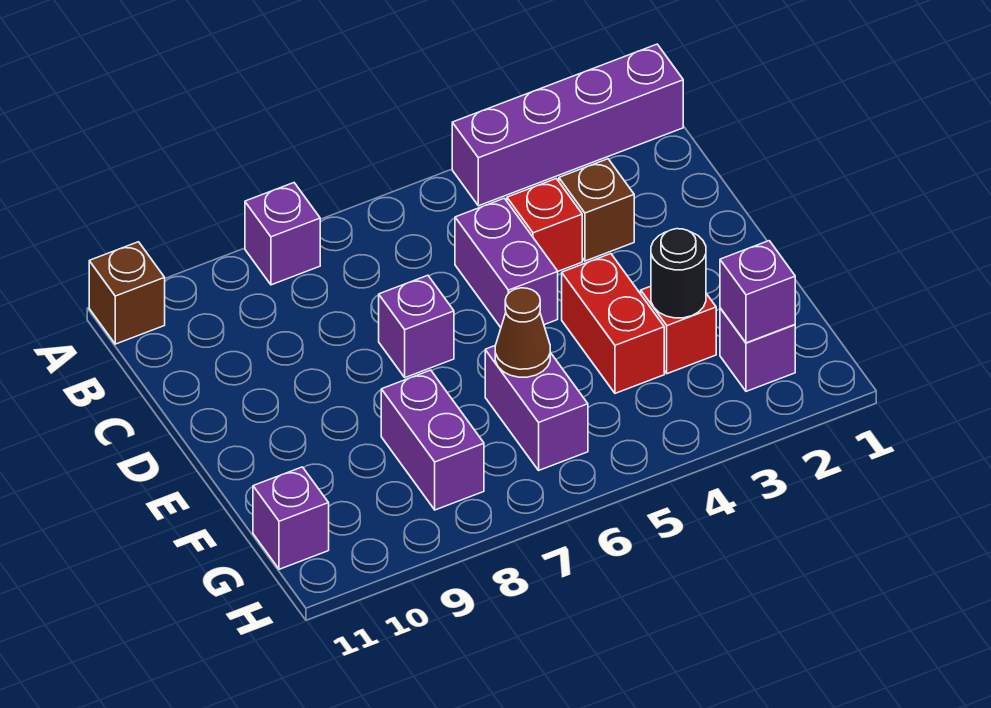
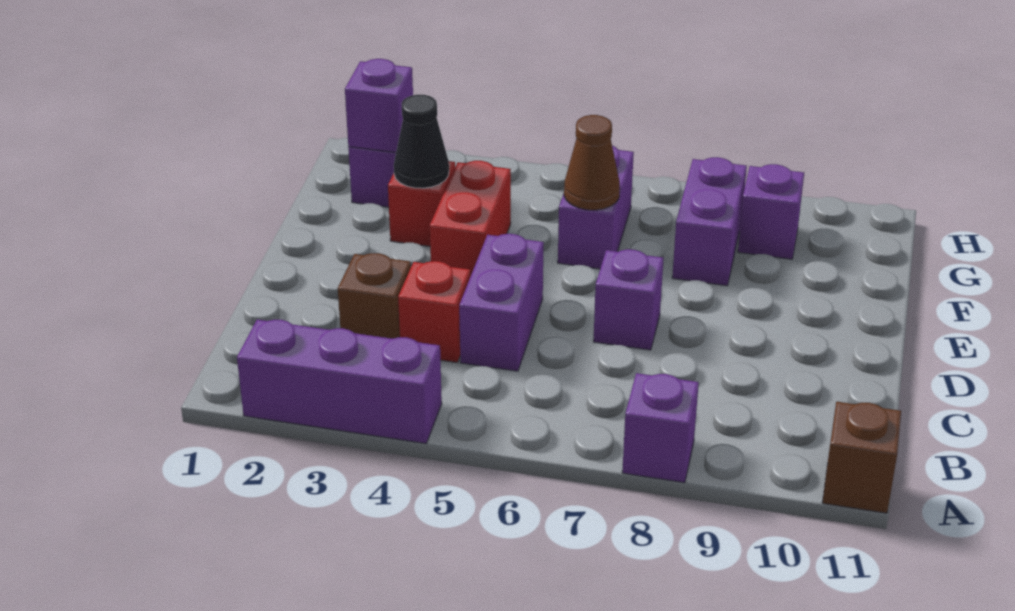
purple 1x4 brick [452,44,683,206] -> purple 1x3 brick [237,320,442,443]
black 1x1 round brick [651,229,706,318] -> black 1x1 cone [394,95,449,188]
purple 1x1 brick [253,467,329,569] -> purple 1x1 brick moved to [738,164,804,259]

